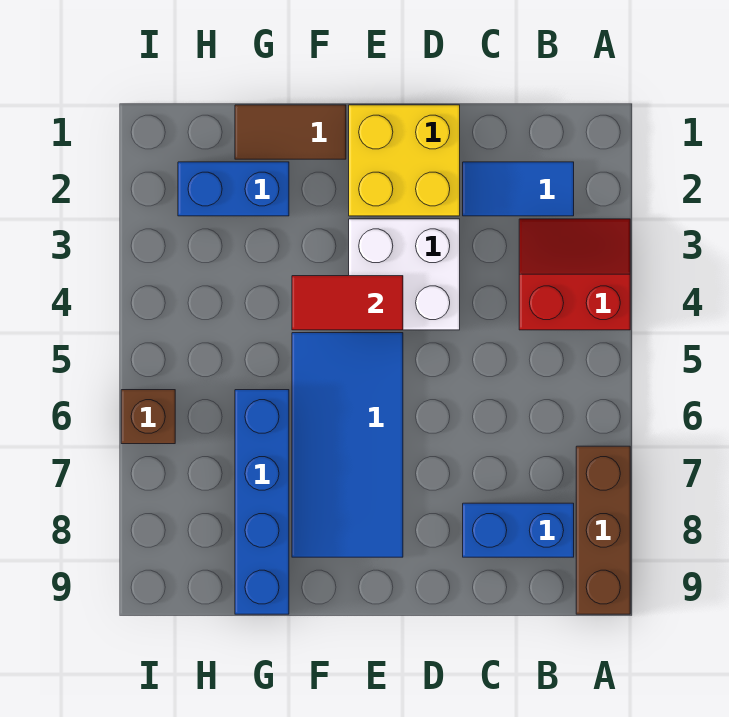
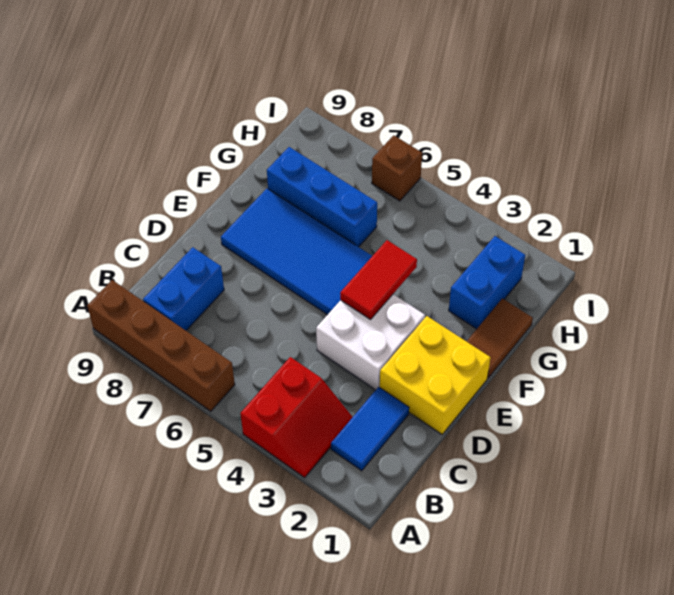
brown 1x3 brick [576,446,630,614] -> brown 1x4 brick [87,280,235,411]
blue 1x4 brick [235,390,289,614] -> blue 1x3 brick [267,147,377,247]

